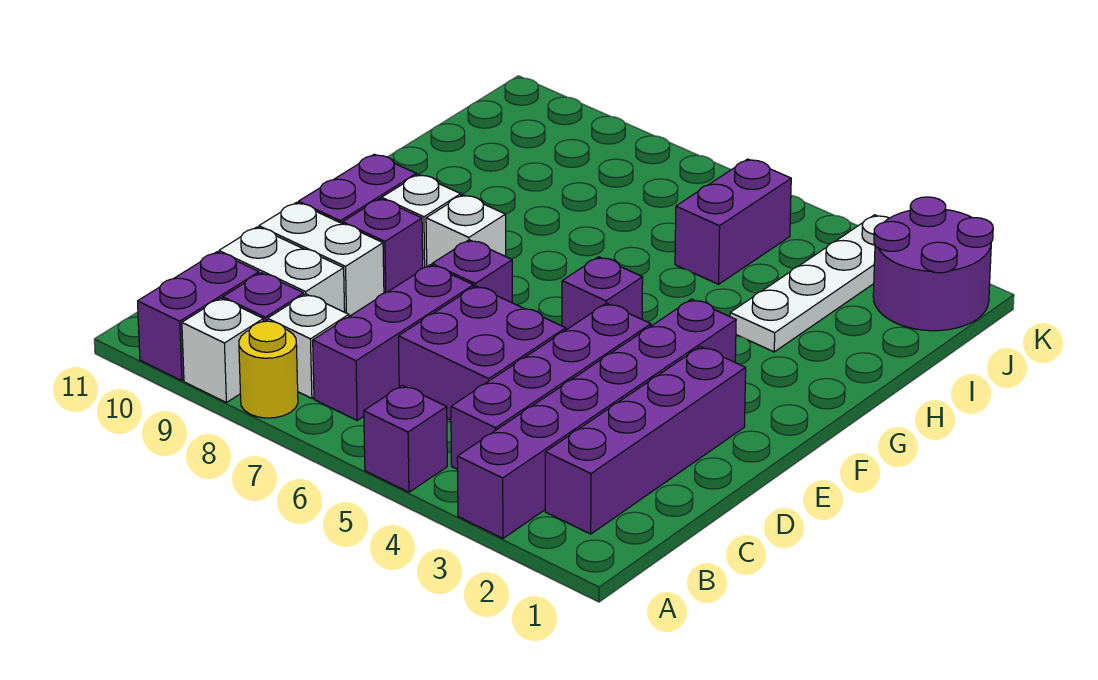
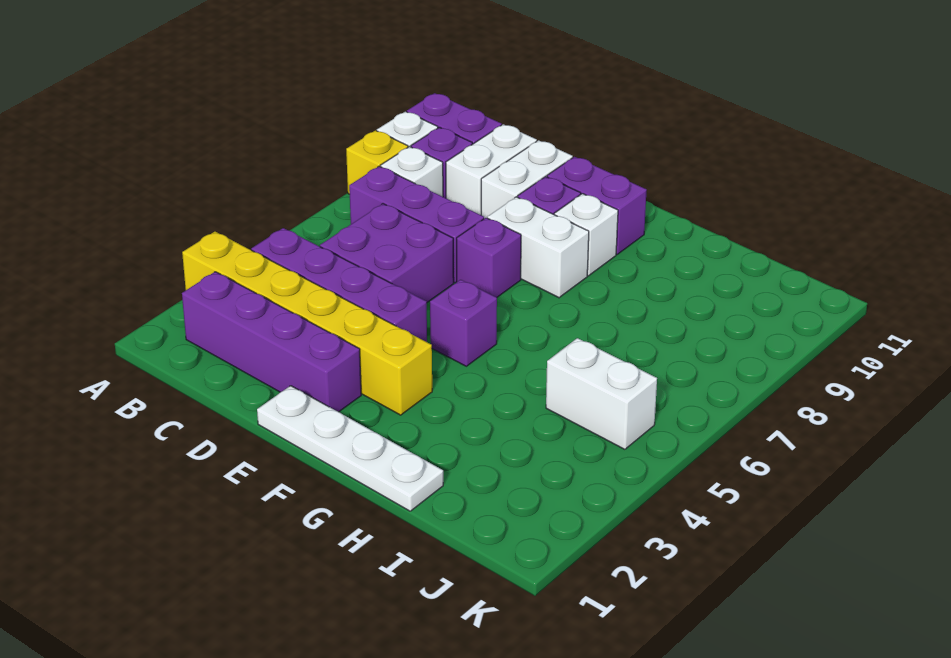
purple 1x6 brick [457,299,736,538] -> yellow 1x6 brick [182,232,432,415]
purple 1x1 brick [364,385,447,492] -> none
yellow 1x1 round brick [239,321,298,418] -> yellow 1x1 brick [346,130,408,194]
white 1x1 brick [426,195,506,267] -> white 1x2 brick [487,197,589,298]
white 1x4 plate [730,215,889,352] -> white 1x4 plate moved to [257,386,443,511]
purple 1x2 brick [675,159,791,284] -> white 1x2 brick [546,338,657,449]
purple 2x2 round brick [873,197,993,331] -> none

